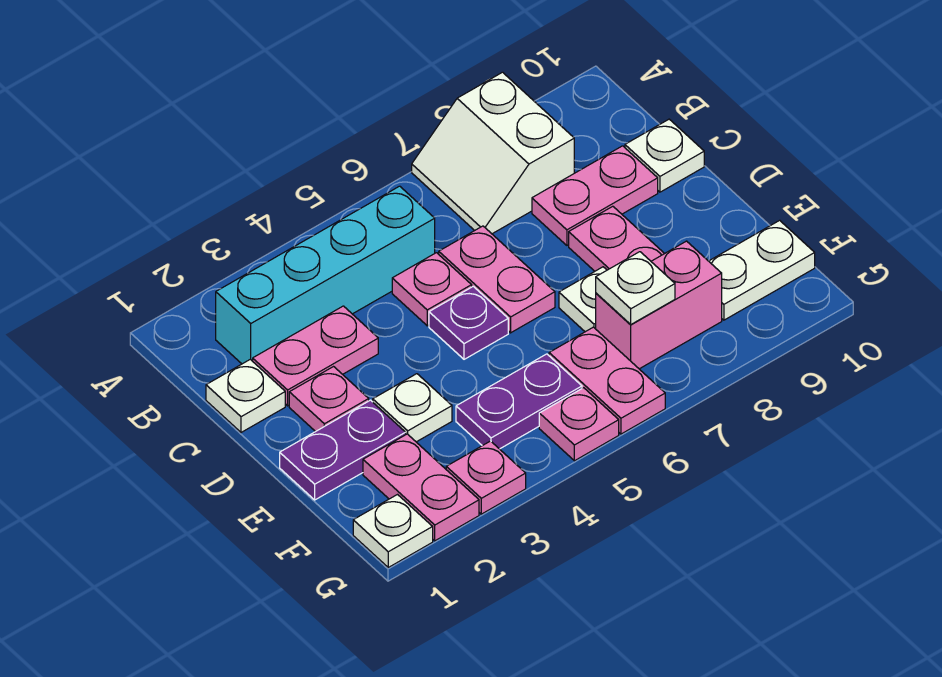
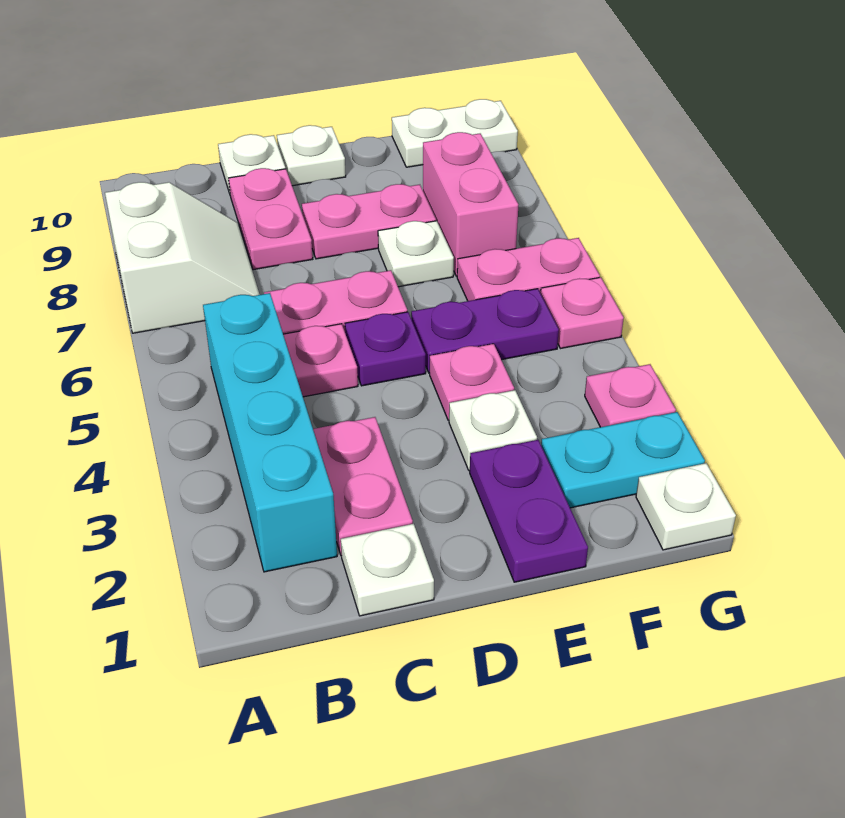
white 2x2 slope [412,72,574,234] -> white 2x2 slope turned to [105,182,260,333]
pink 1x1 plate [289,367,369,432] -> pink 1x1 plate moved to [430,344,514,420]
pink 1x2 plate [363,434,479,541] -> cyan 1x2 plate [541,412,705,508]
purple 1x2 plate [456,354,582,449] -> purple 1x2 plate turned to [411,289,559,373]
white 1x1 plate [596,252,675,325] -> white 1x1 plate moved to [277,125,346,186]
white 1x2 plate [709,220,815,320] -> white 1x2 plate turned to [392,99,518,167]

